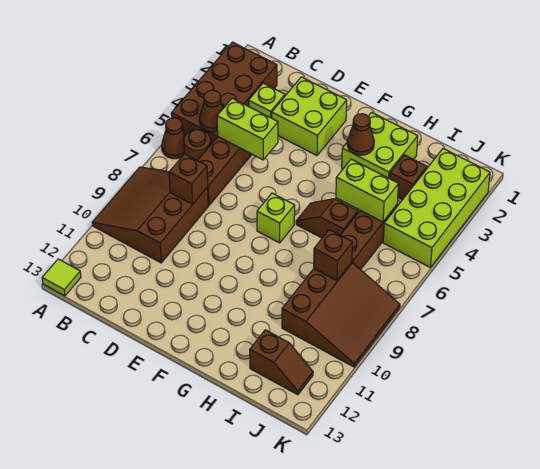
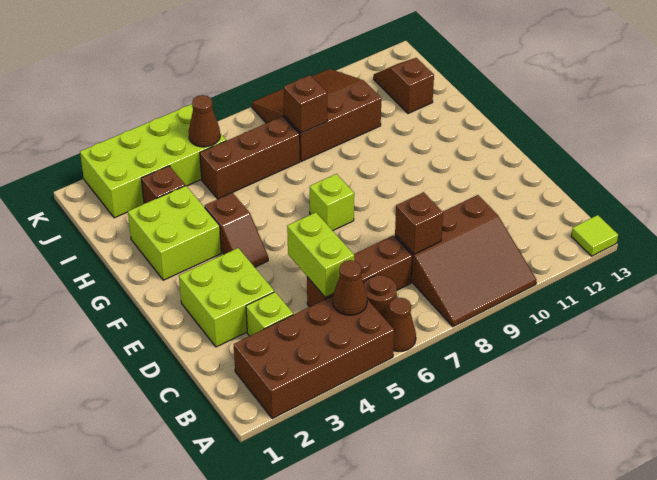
brown 1x1 cone [347,114,374,155] -> brown 1x1 cone moved to [189,95,220,147]
brown 1x2 slope [296,199,358,238] -> brown 1x2 slope moved to [205,193,268,267]
lime 1x2 brick [336,159,399,222] -> none

